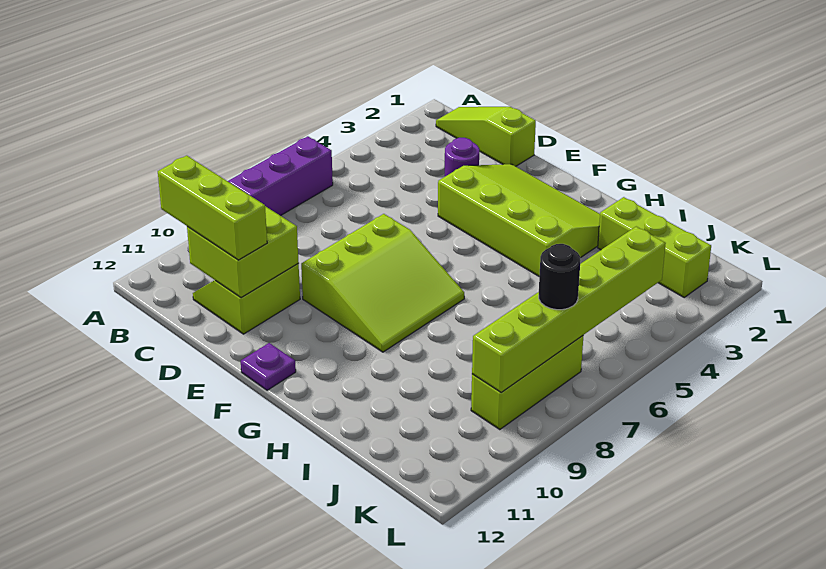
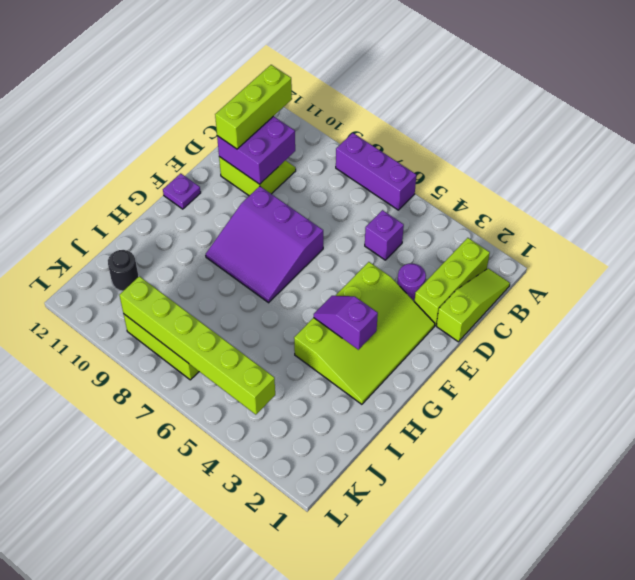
none -> purple 1x1 brick [365,210,404,260]
lime 2x2 brick [187,206,299,298] -> purple 2x2 brick [217,116,295,184]
lime 3x3 slope [301,214,464,352] -> purple 3x3 slope [206,186,323,303]
none -> purple 1x2 slope [314,296,378,350]
lime 1x3 brick [598,197,711,297] -> lime 1x3 brick moved to [414,238,490,325]
black 1x1 round brick [539,244,580,310] -> black 1x1 round brick moved to [108,250,139,291]

